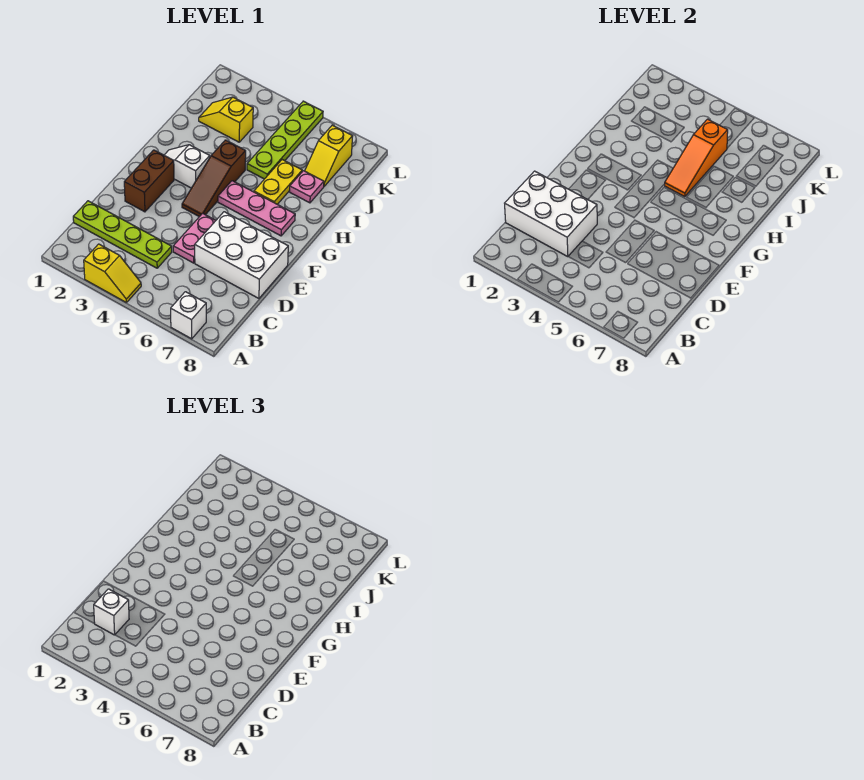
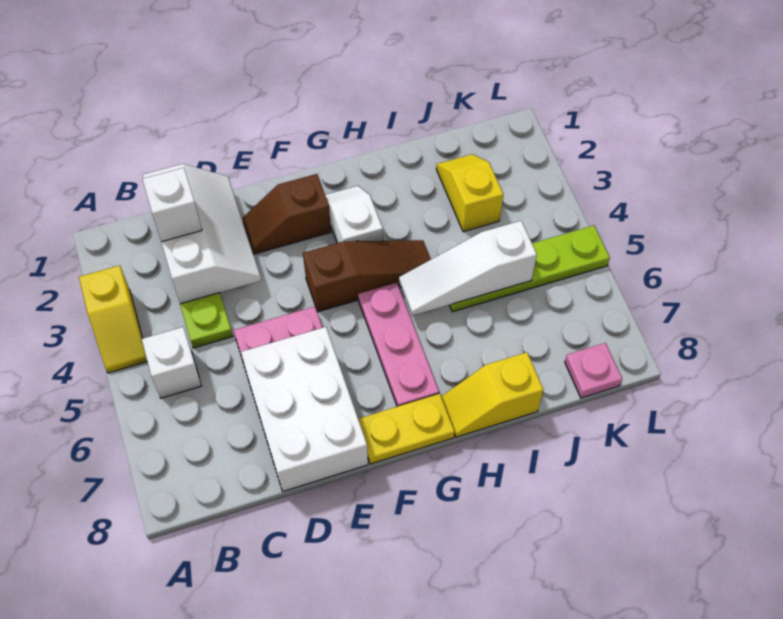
white 1x1 brick [171,292,206,339] -> white 1x1 brick moved to [142,327,201,398]
white 2x3 brick [505,171,597,257] -> white 2x3 slope [143,164,261,304]
brown 1x2 brick [124,150,174,212] -> brown 1x2 slope [243,174,331,254]
brown 1x3 slope [182,140,246,217] -> brown 1x3 slope turned to [303,240,431,312]
orange 1x3 slope [665,119,728,197] -> white 1x3 slope [399,221,537,316]
yellow 1x2 plate [254,160,302,204] -> yellow 1x2 plate moved to [358,394,455,464]
pink 1x1 plate [290,171,324,203] -> pink 1x1 plate moved to [565,343,622,398]
yellow 1x2 slope [305,125,353,186] -> yellow 1x2 slope moved to [442,352,543,437]

